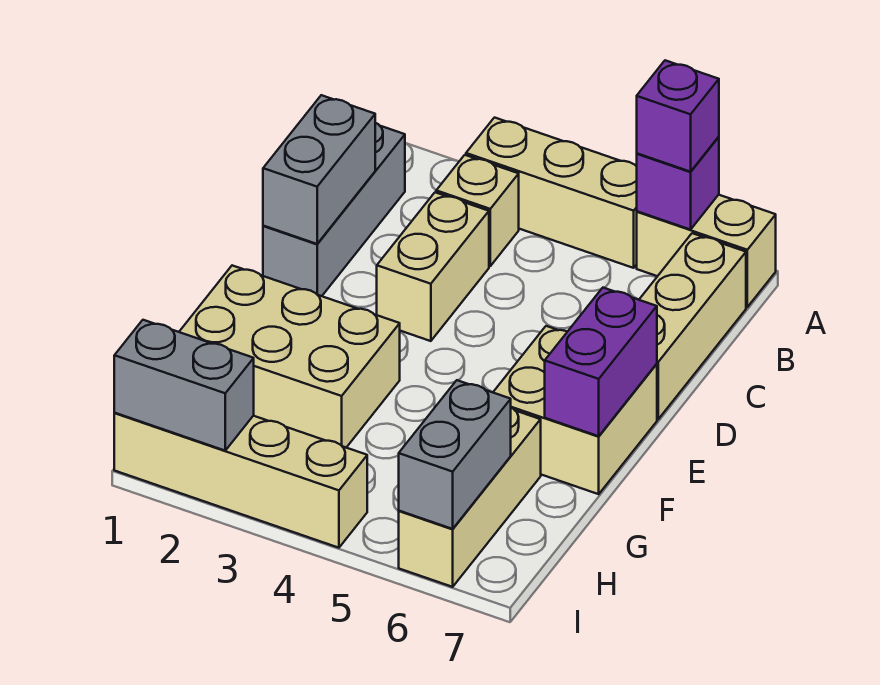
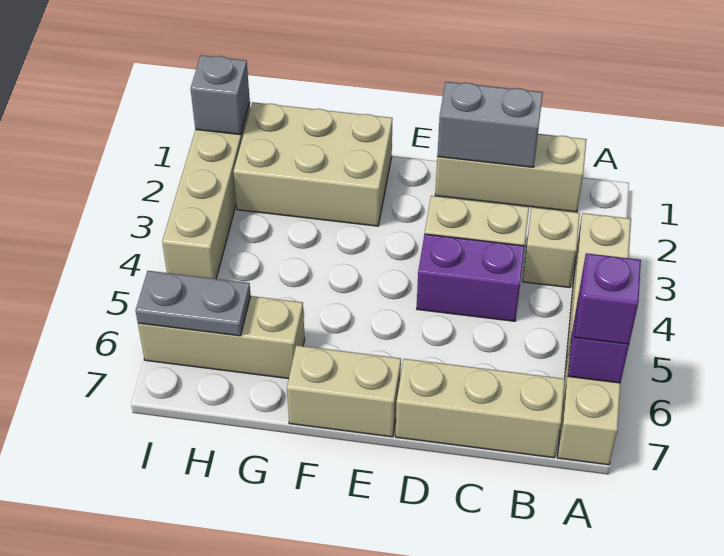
grey 1x3 brick [263,123,405,296] -> tan 1x3 brick [435,134,586,212]
tan 2x2 brick [493,326,657,494] -> tan 1x2 brick [287,345,401,437]
purple 1x2 brick [545,288,657,436] -> purple 1x2 brick moved to [417,234,525,321]
tan 2x3 brick [179,265,400,447] -> tan 2x3 brick turned to [233,102,393,226]
grey 1x2 brick [399,380,511,529] -> grey 1x2 plate [136,271,251,336]
grey 1x2 brick [114,320,254,451] -> grey 1x1 brick [190,55,250,135]

